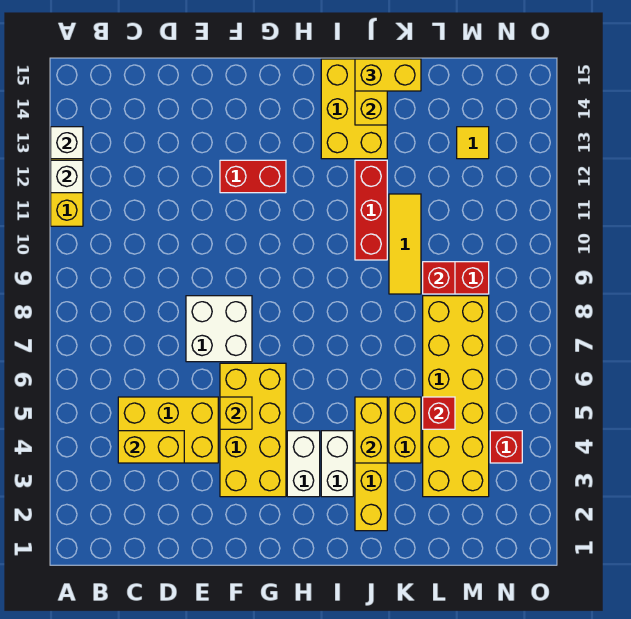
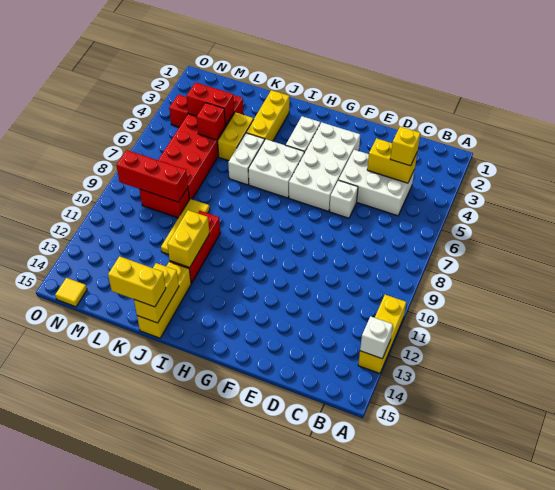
white 1x1 brick [51,160,83,193] -> white 1x1 brick moved to [330,180,358,218]
yellow 2x3 brick [118,397,218,463] -> white 2x3 brick [339,150,415,216]
white 2x2 brick [186,296,252,362] -> white 2x2 brick moved to [248,139,304,198]
yellow 2x4 brick [220,363,286,497] -> white 2x4 brick [289,122,360,211]
yellow 1x1 brick [220,397,252,429] -> yellow 1x1 brick moved to [390,127,420,166]
red 1x2 brick [220,160,286,193] -> red 1x2 brick moved to [187,82,234,125]
white 1x2 brick [321,431,353,497] -> white 1x2 brick moved to [228,133,265,185]
yellow 2x3 brick [321,59,387,159] -> yellow 1x3 brick [137,262,191,338]
yellow 1x2 brick [355,397,387,463] -> yellow 1x2 brick moved to [167,210,209,268]
yellow 2x6 brick [423,296,489,497] -> red 2x6 brick [158,95,243,200]
red 1x1 brick [423,262,455,294] -> red 1x3 brick [116,150,188,202]
yellow 1x1 tile [457,127,489,159] -> yellow 1x1 tile moved to [55,278,87,307]

